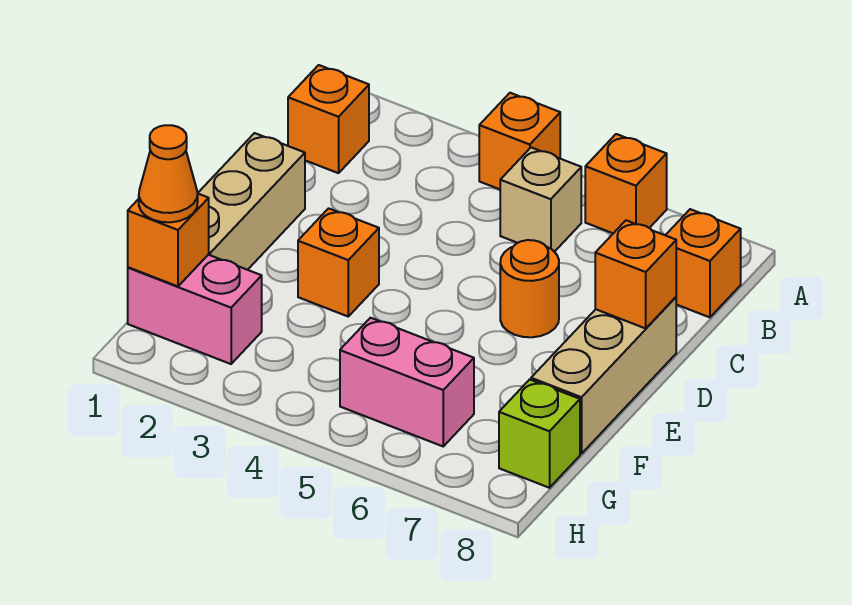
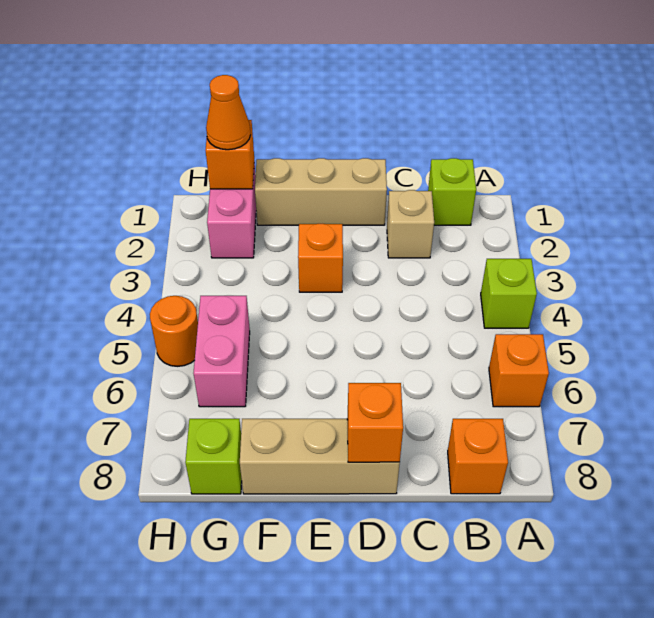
orange 1x1 brick [479,93,560,189] -> lime 1x1 brick [481,259,537,328]
orange 1x1 brick [288,65,369,173] -> lime 1x1 brick [428,158,476,225]
tan 1x1 brick [500,148,581,252] -> tan 1x1 brick moved to [387,190,434,258]
orange 1x1 round brick [500,240,559,337] -> orange 1x1 round brick moved to [150,296,198,366]

